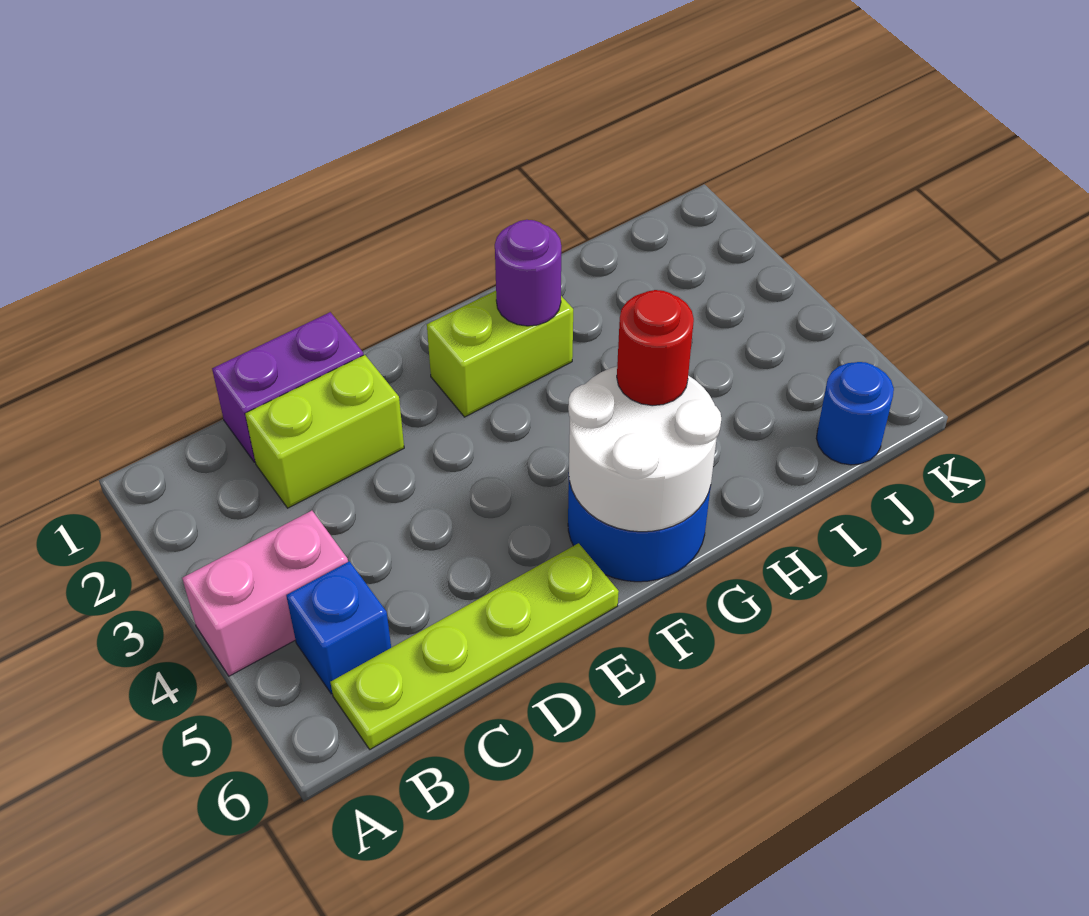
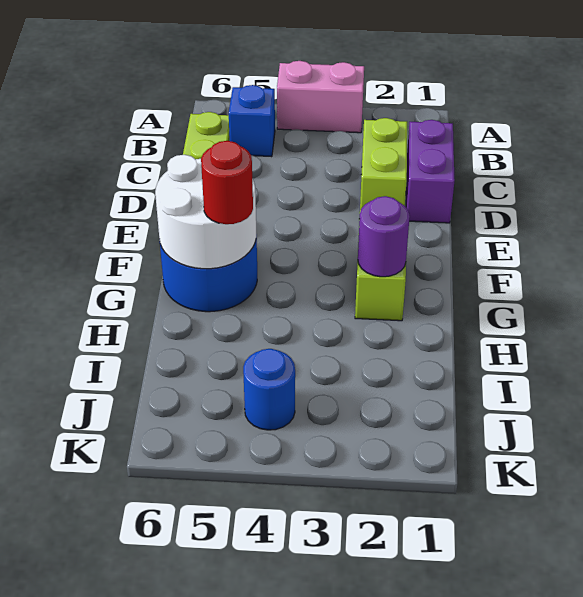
pink 1x2 brick [182,511,348,676] -> pink 1x2 brick turned to [277,61,364,133]
blue 1x1 round brick [816,362,894,465] -> blue 1x1 round brick moved to [243,349,295,430]

